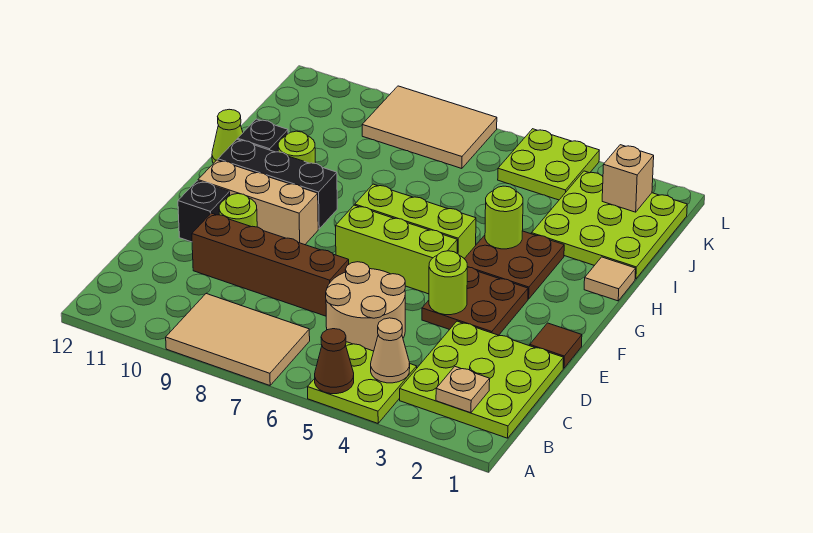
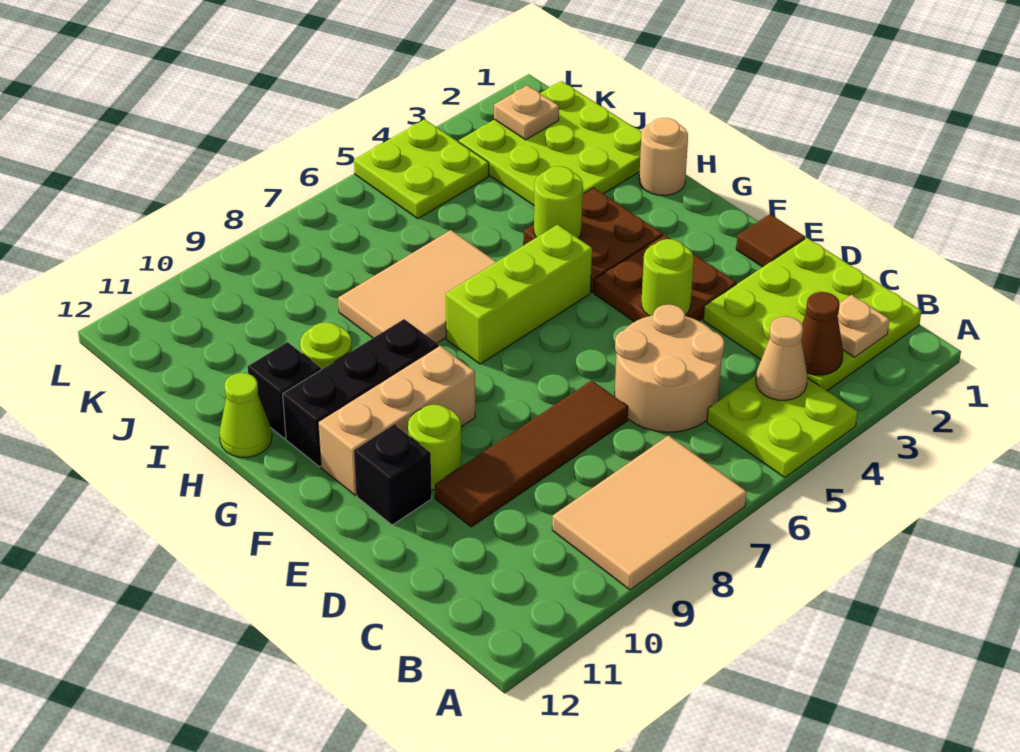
brown 1x1 cone [315,329,354,394] -> brown 1x1 cone moved to [801,292,843,375]
brown 1x4 brick [192,213,349,316] -> brown 1x4 tile [435,380,628,527]
lime 1x3 brick [336,205,457,294] -> none
tan 1x1 tile [584,257,636,301] -> tan 1x1 round brick [639,118,688,195]
tan 1x1 brick [602,145,654,212] -> tan 1x1 plate [494,85,559,140]
tan 2x3 tile [362,86,497,168] -> tan 2x3 tile moved to [338,230,496,343]

